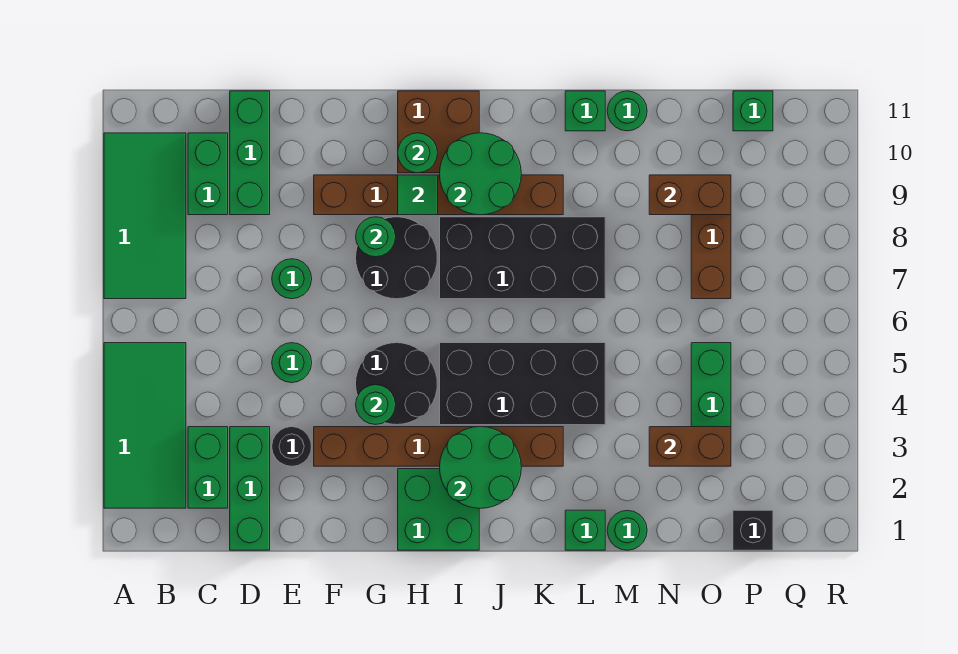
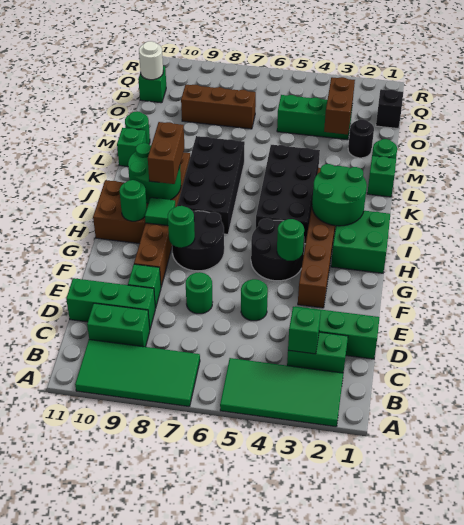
none -> green 1x1 brick [288,307,321,354]
black 1x1 round brick [272,427,312,466] -> black 1x1 round brick moved to [348,119,374,158]
none -> green 1x1 brick [128,264,161,308]
brown 1x2 brick [649,175,731,215] -> brown 1x2 brick moved to [148,122,184,184]
none -> white 1x1 round brick [139,41,163,80]

